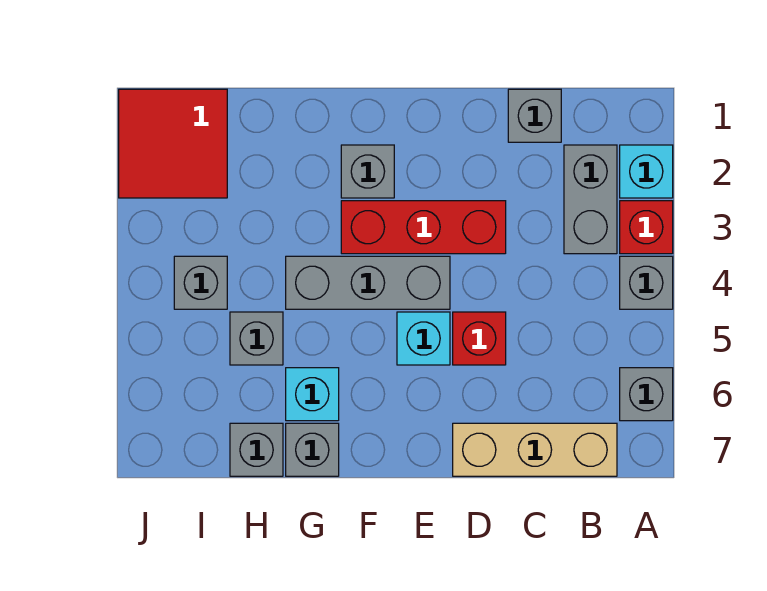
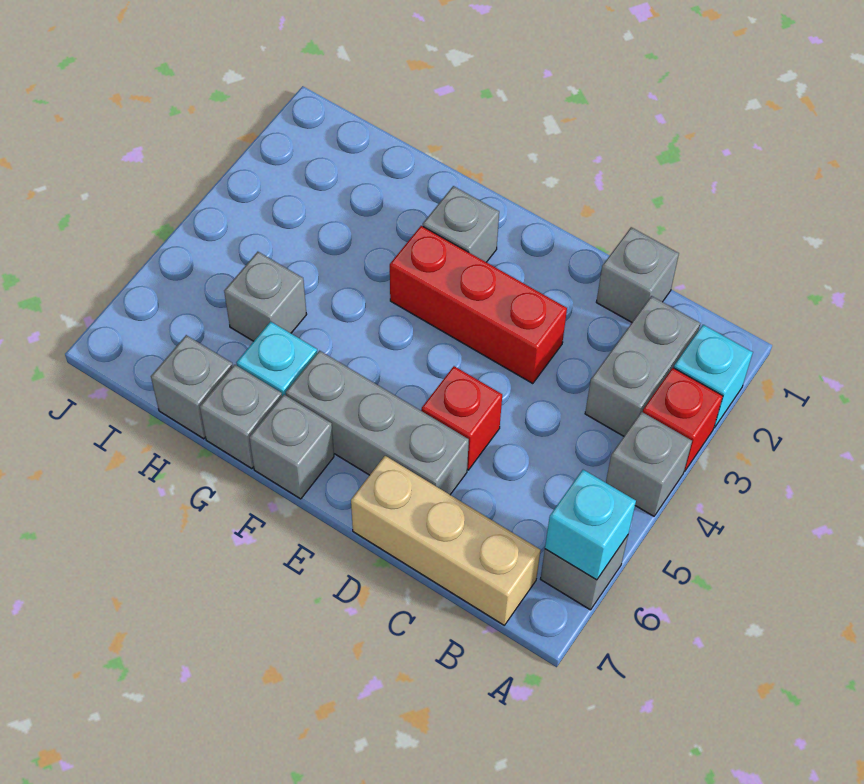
grey 1x3 brick [286,256,450,309] -> grey 1x3 brick moved to [286,351,469,495]
cyan 1x1 brick [397,312,450,365] -> cyan 1x1 brick moved to [545,470,636,580]
red 2x2 tile [119,89,227,198] -> none
grey 1x1 brick [174,256,227,309] -> grey 1x1 brick moved to [249,395,334,499]

